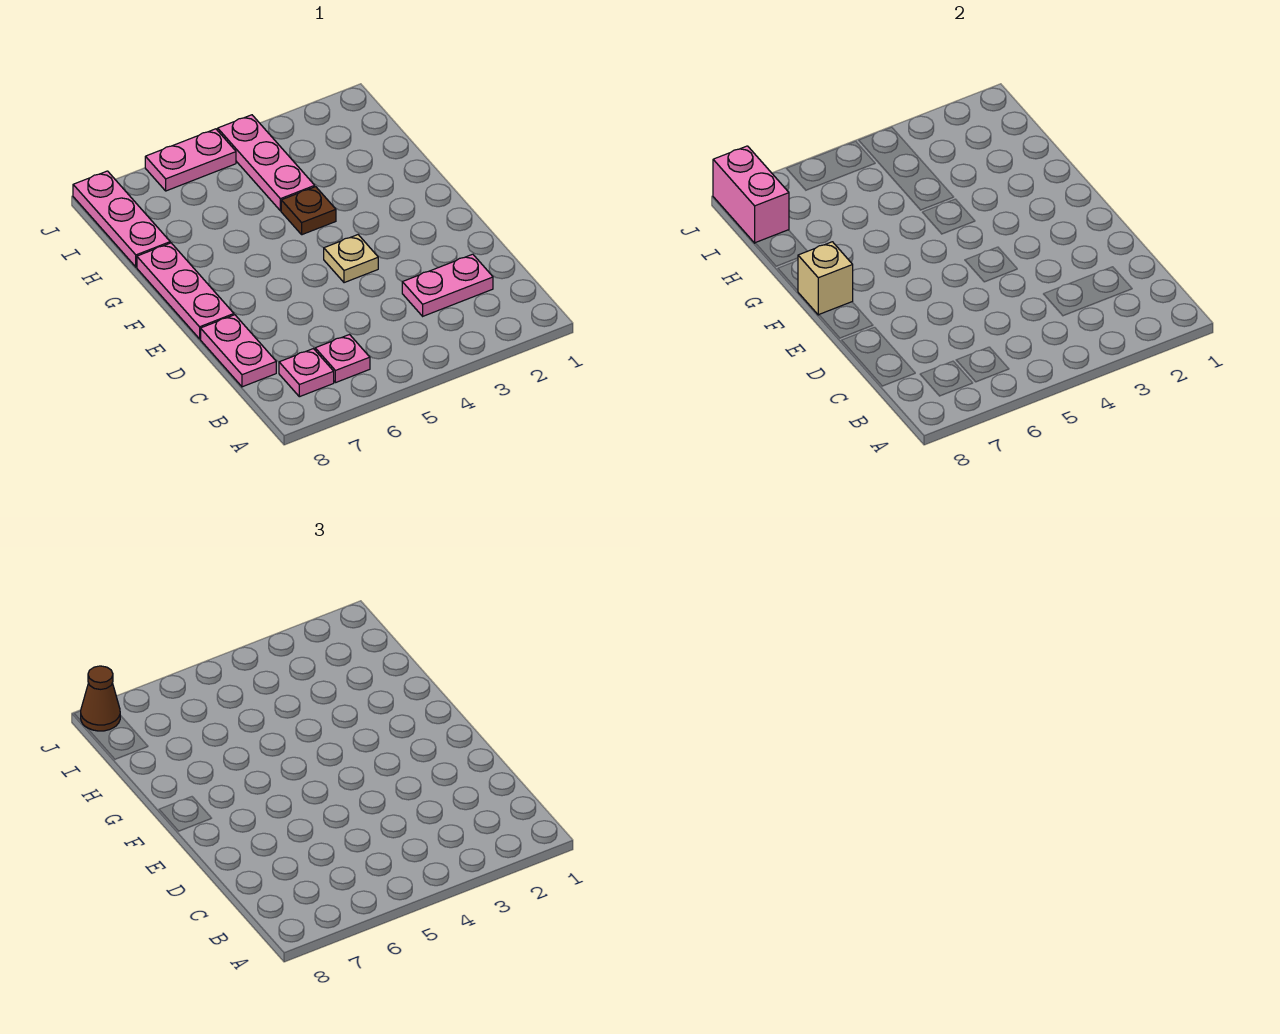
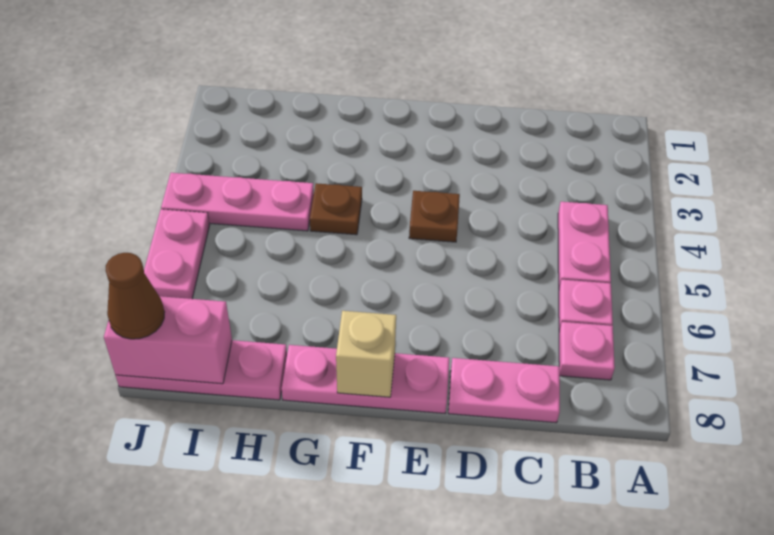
pink 1x2 plate [402,254,493,316] -> pink 1x2 plate moved to [558,202,611,288]
tan 1x1 plate [324,235,378,283] -> brown 1x1 plate [409,191,460,242]

